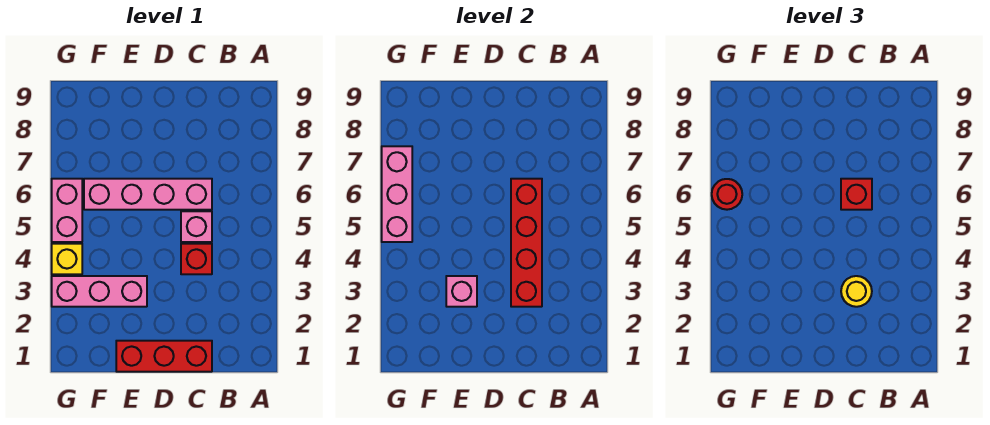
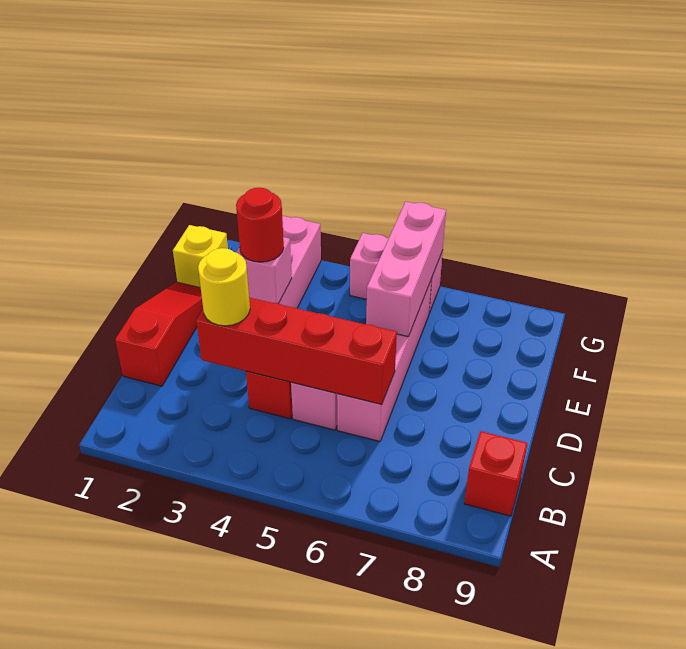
red 1x3 brick [116,341,212,372] -> red 1x3 slope [115,282,203,386]
red 1x1 brick [841,179,872,210] -> red 1x1 brick moved to [464,431,527,516]
yellow 1x1 brick [52,244,82,274] -> yellow 1x1 brick moved to [173,225,228,288]
pink 1x3 brick [382,146,412,242] -> pink 1x3 brick turned to [366,202,446,337]
red 1x1 round brick [712,179,742,210] -> red 1x1 round brick moved to [236,188,284,262]

